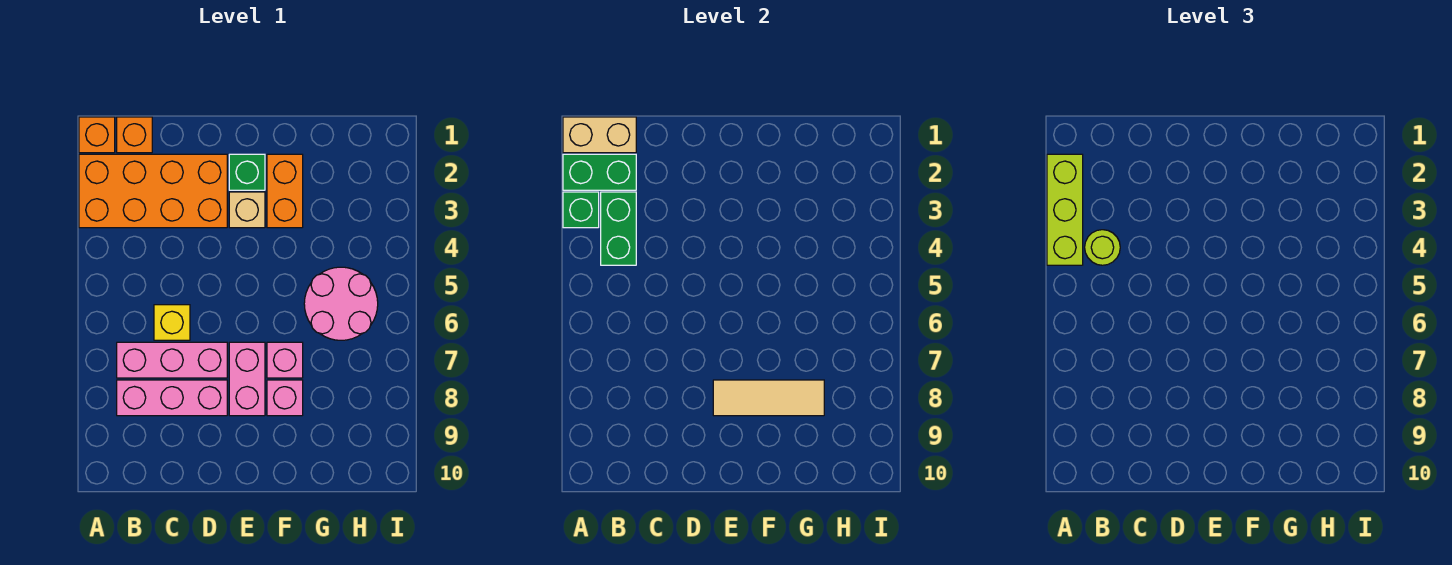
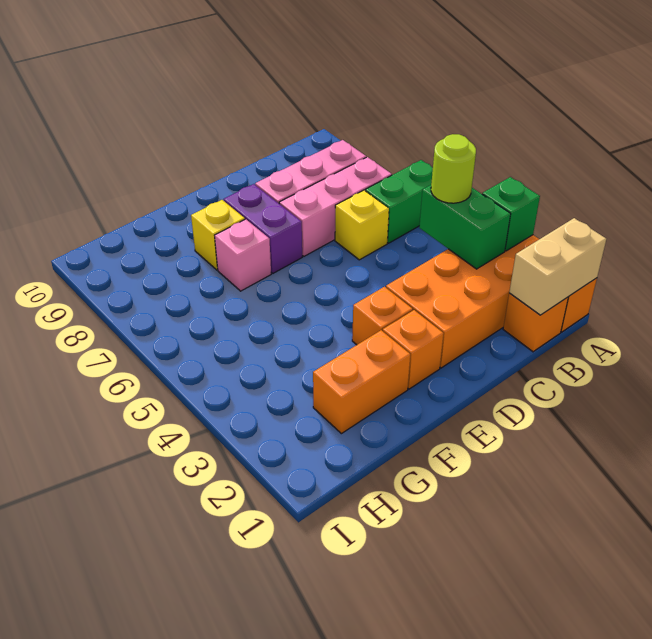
green 1x2 brick [563,154,636,190] -> green 1x2 brick moved to [365,160,433,243]
lime 1x3 brick [1047,154,1083,265] -> none
green 1x1 brick [229,154,265,190] -> orange 1x1 brick [383,310,444,389]
tan 1x1 brick [229,192,265,228] -> orange 1x1 brick [352,287,413,345]
pink 1x2 brick [229,342,265,416] -> purple 1x2 brick [224,184,302,273]
tan 1x3 tile [713,380,824,416] -> none
orange 1x2 brick [267,154,303,228] -> orange 1x2 brick turned to [313,330,410,434]
pink 1x1 brick [267,380,303,416] -> yellow 1x1 brick [191,200,245,270]
pink 2x2 round brick [304,267,378,340] -> none

